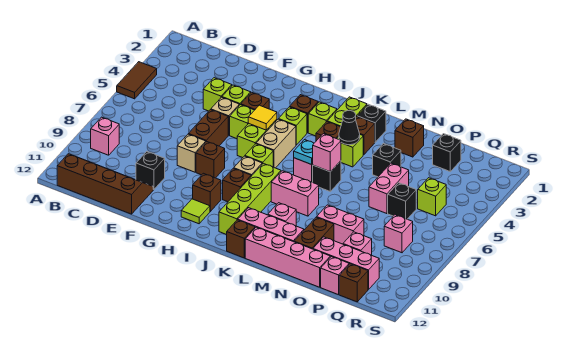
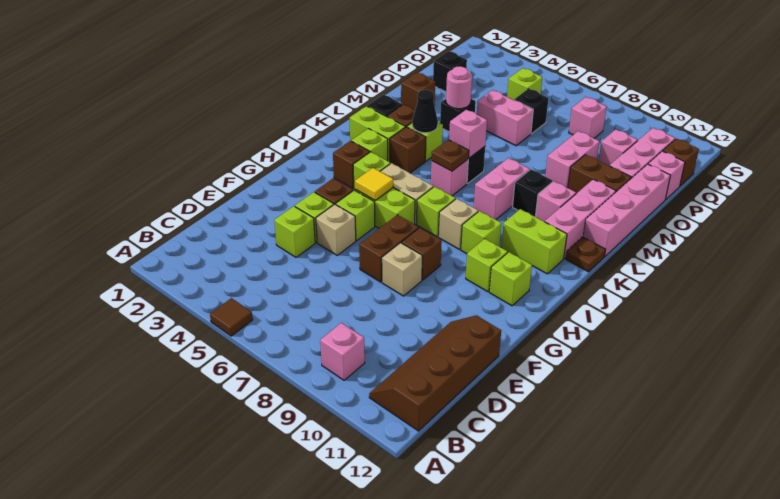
brown 1x2 tile [117,62,157,99] -> brown 1x1 tile [210,298,253,336]
black 1x1 brick [136,152,165,190] -> black 1x1 brick moved to [513,169,552,217]
brown 1x2 brick [189,110,228,146] -> brown 1x2 brick turned to [359,215,419,282]
brown 1x1 brick [193,173,221,211] -> lime 1x1 brick [466,239,508,292]
lime 1x1 tile [181,199,210,224] -> lime 1x1 brick [489,252,532,306]
brown 1x1 brick [223,168,251,202] -> lime 1x1 brick [461,211,502,254]
lime 1x4 brick [219,163,281,235] -> lime 1x2 brick [501,209,567,274]
cyan 1x1 plate [294,140,314,164] -> brown 1x1 plate [431,140,469,171]
brown 1x1 brick [227,220,255,258] -> brown 1x1 plate [566,237,605,272]
none -> pink 1x1 round brick [446,66,472,109]

